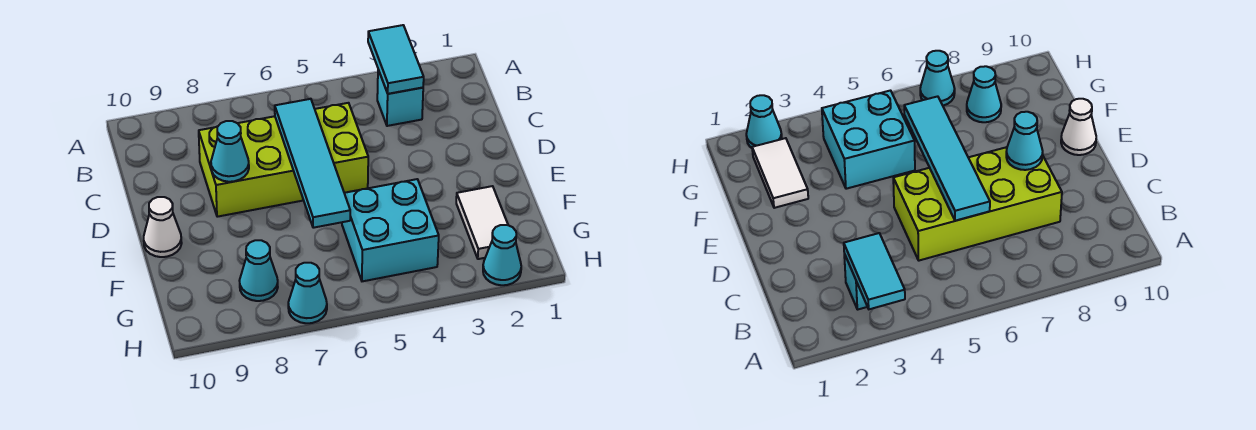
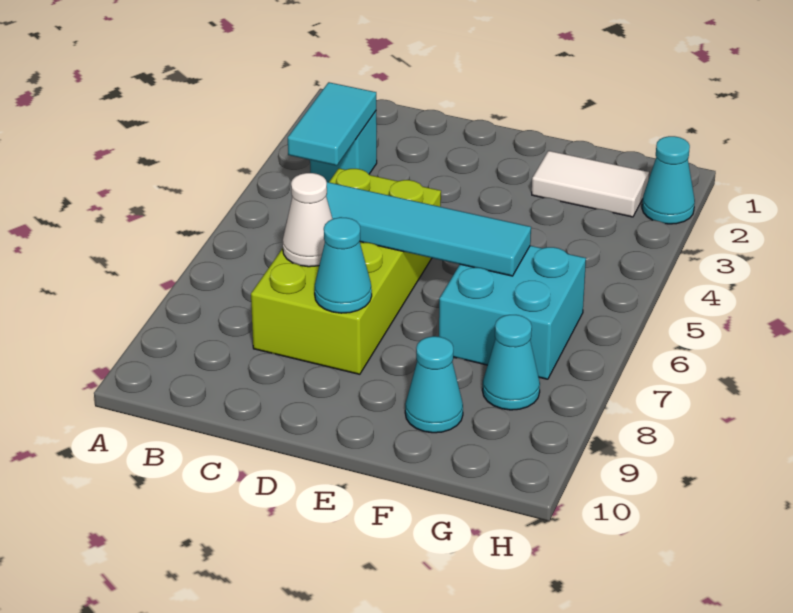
cyan 1x2 tile [368,25,424,94] -> cyan 1x2 tile turned to [288,82,376,166]
white 1x1 cone [144,197,182,257] -> white 1x1 cone moved to [283,173,332,267]
cyan 2x2 brick [342,179,439,281] -> cyan 2x2 brick moved to [439,246,586,379]
cyan 1x1 cone [288,263,327,323] -> cyan 1x1 cone moved to [405,336,463,433]

